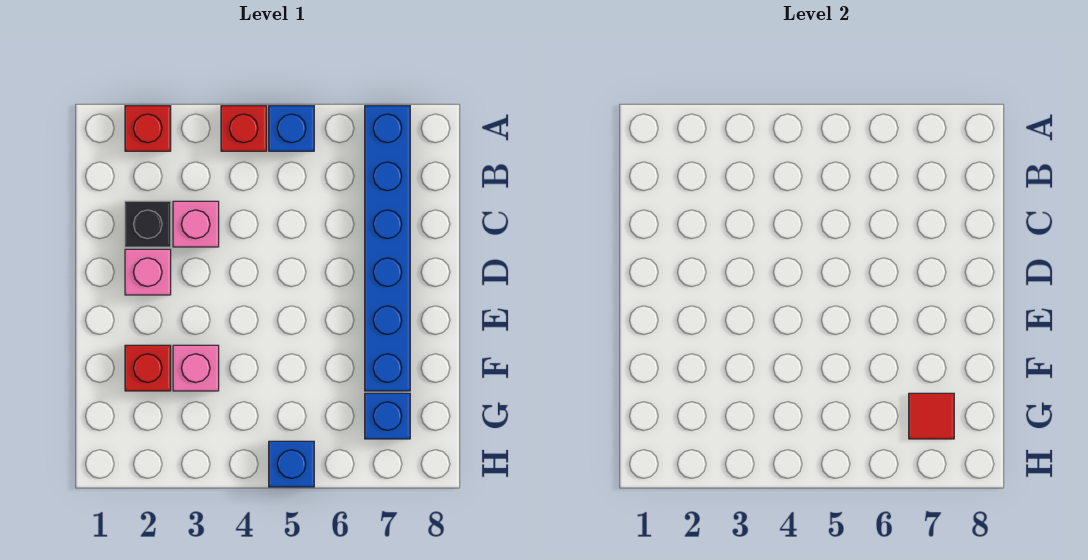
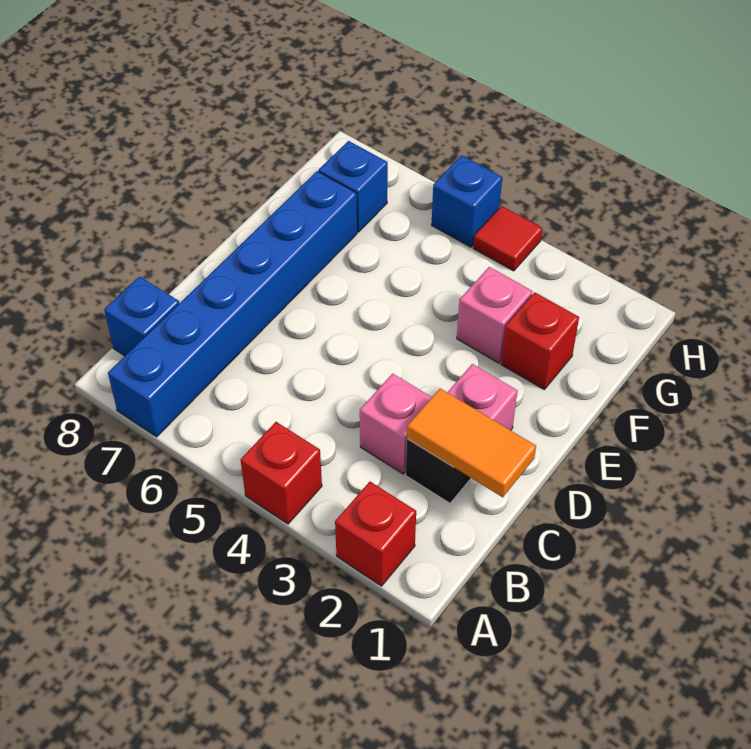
blue 1x1 brick [269,106,314,151] -> blue 1x1 brick moved to [104,277,179,356]
none -> orange 1x2 tile [407,388,536,497]
red 1x1 tile [909,393,954,439] -> red 1x1 tile moved to [473,206,542,271]

